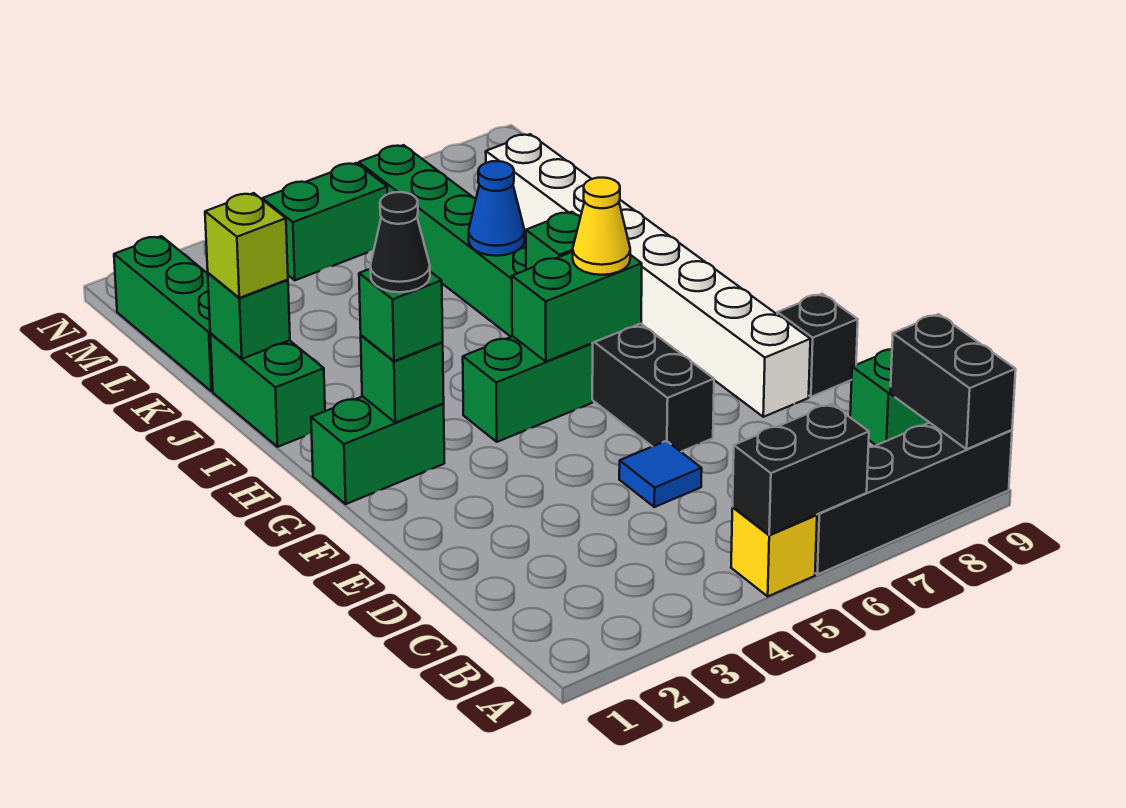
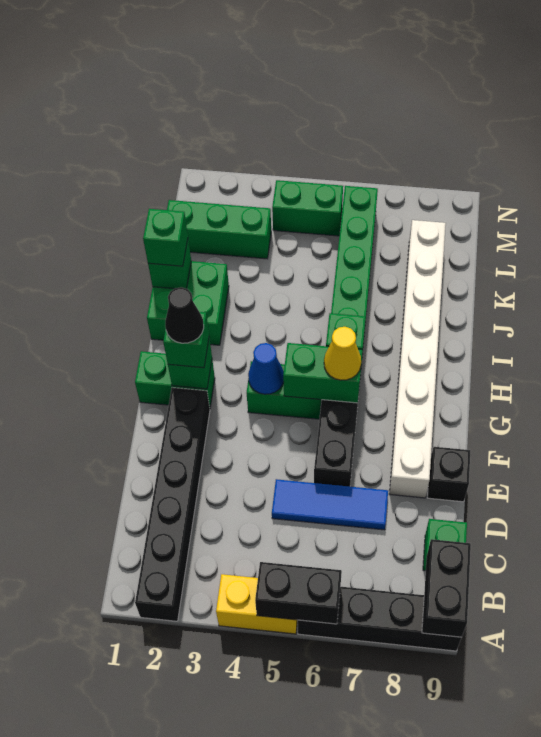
none -> black 1x6 brick [135,388,210,621]
yellow 1x1 brick [731,507,817,596] -> yellow 1x2 brick [216,574,298,634]
blue 1x1 tile [619,441,702,507] -> blue 1x3 tile [272,479,388,530]
green 1x2 brick [210,334,325,447] -> green 2x2 brick [147,261,229,345]
lime 1x1 brick [205,193,288,298] -> green 1x1 brick [143,209,188,266]
blue 1x1 cone [469,161,525,256] -> blue 1x1 cone moved to [248,343,284,394]
green 1x3 brick [114,236,213,391] -> green 1x3 brick turned to [167,200,271,259]

